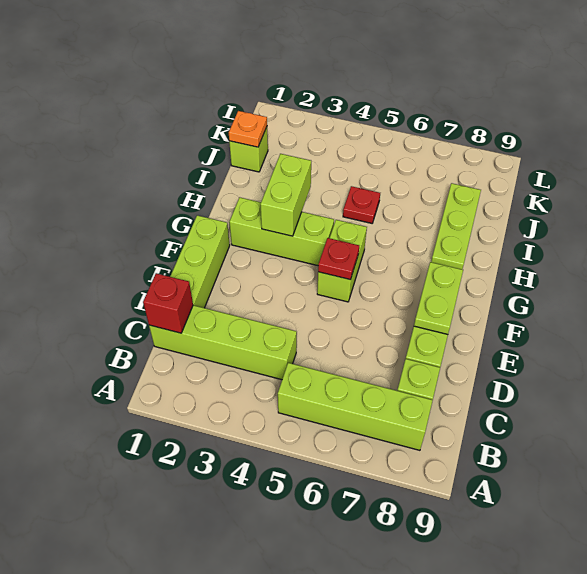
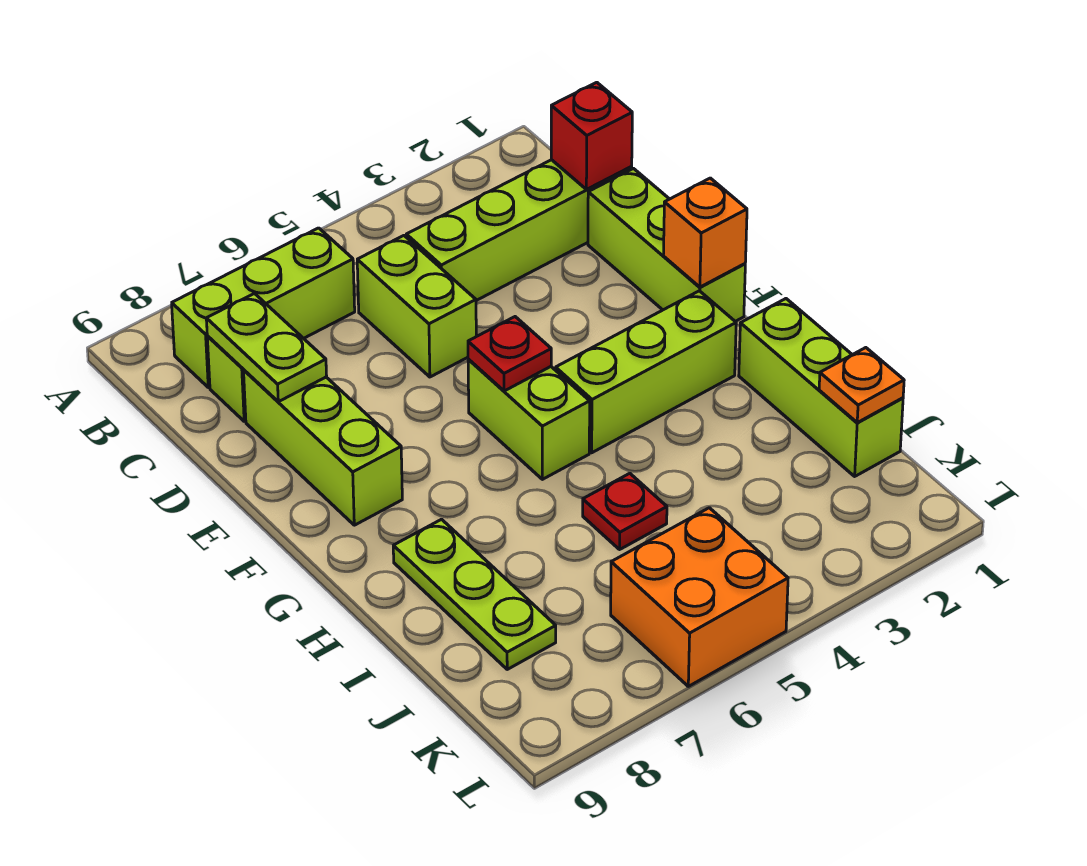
lime 1x4 brick [278,363,433,450] -> lime 1x3 brick [172,228,355,387]
lime 1x2 plate [414,262,463,334] -> lime 1x2 plate moved to [206,293,327,402]
none -> orange 1x1 brick [663,178,747,287]
lime 1x2 brick [260,154,311,236] -> lime 1x2 brick moved to [357,236,476,377]
lime 1x1 brick [229,127,268,172] -> lime 1x3 brick [739,299,903,476]
none -> orange 2x2 brick [611,508,788,686]

